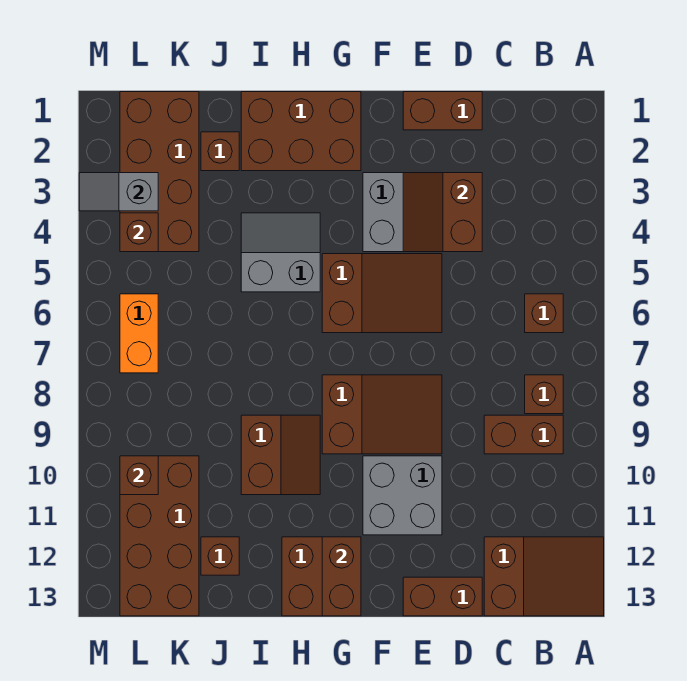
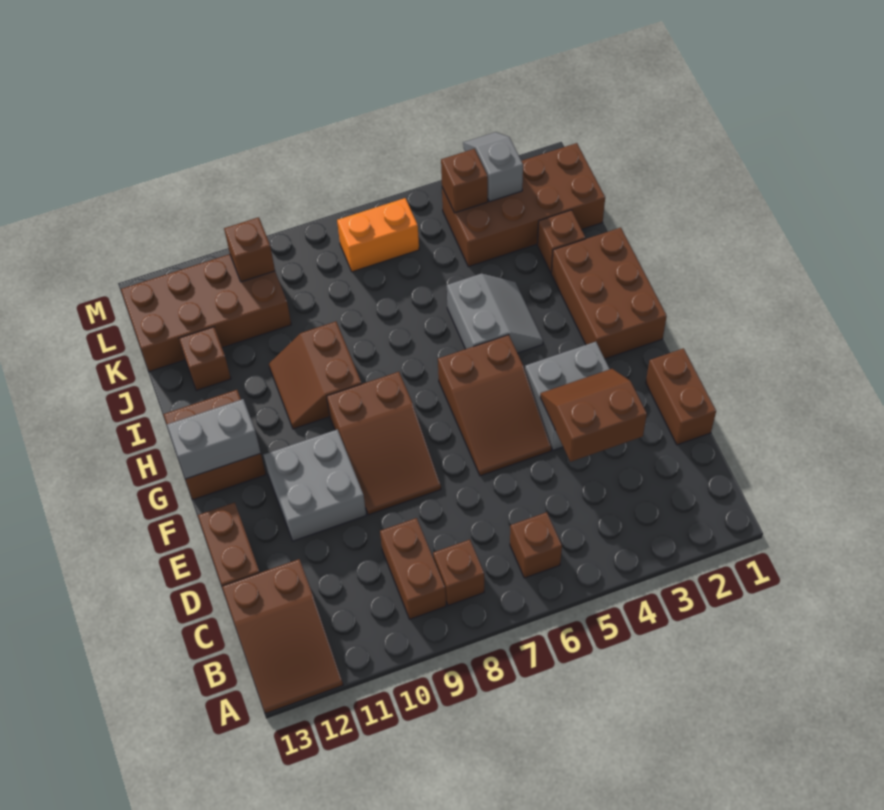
brown 1x2 brick [322,537,361,616] -> grey 1x2 brick [167,399,261,479]
brown 2x2 slope [241,415,320,495] -> brown 2x2 slope turned to [269,322,362,429]

